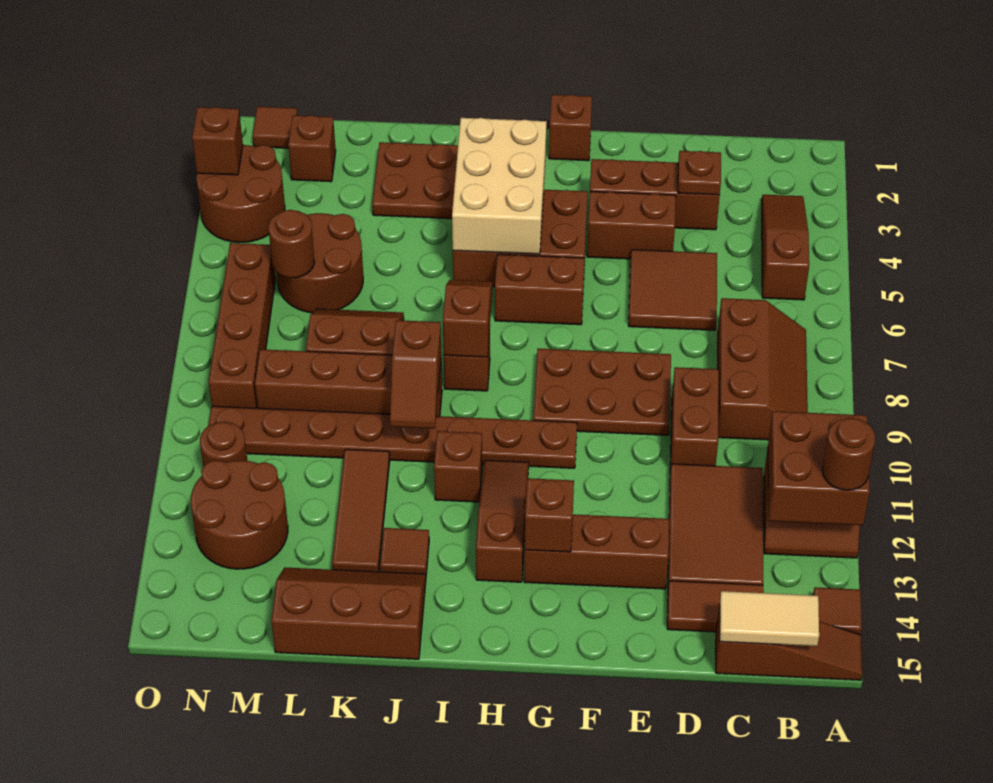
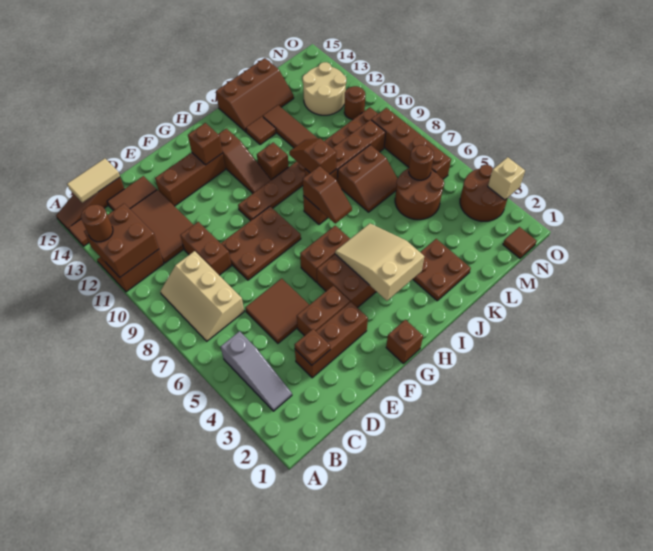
brown 1x3 slope [762,195,809,300] -> grey 1x3 slope [221,331,292,411]
brown 2x3 slope [718,298,808,440] -> tan 2x3 slope [160,251,244,341]
tan 2x3 brick [452,118,547,254] -> tan 2x3 slope [335,223,424,301]
brown 1x1 brick [288,115,336,182] -> none
brown 2x2 round brick [191,460,288,569] -> tan 2x2 round brick [303,62,346,115]
brown 1x1 brick [192,107,243,175] -> tan 1x1 brick [488,157,525,200]

